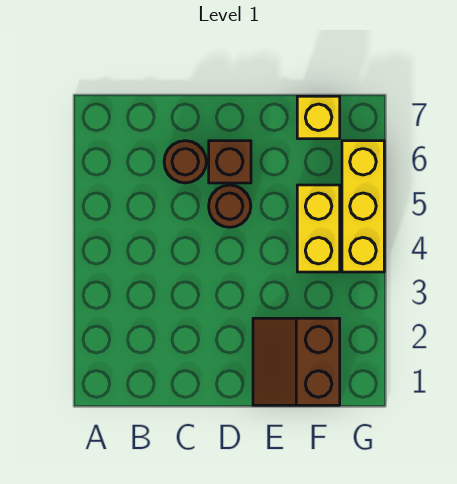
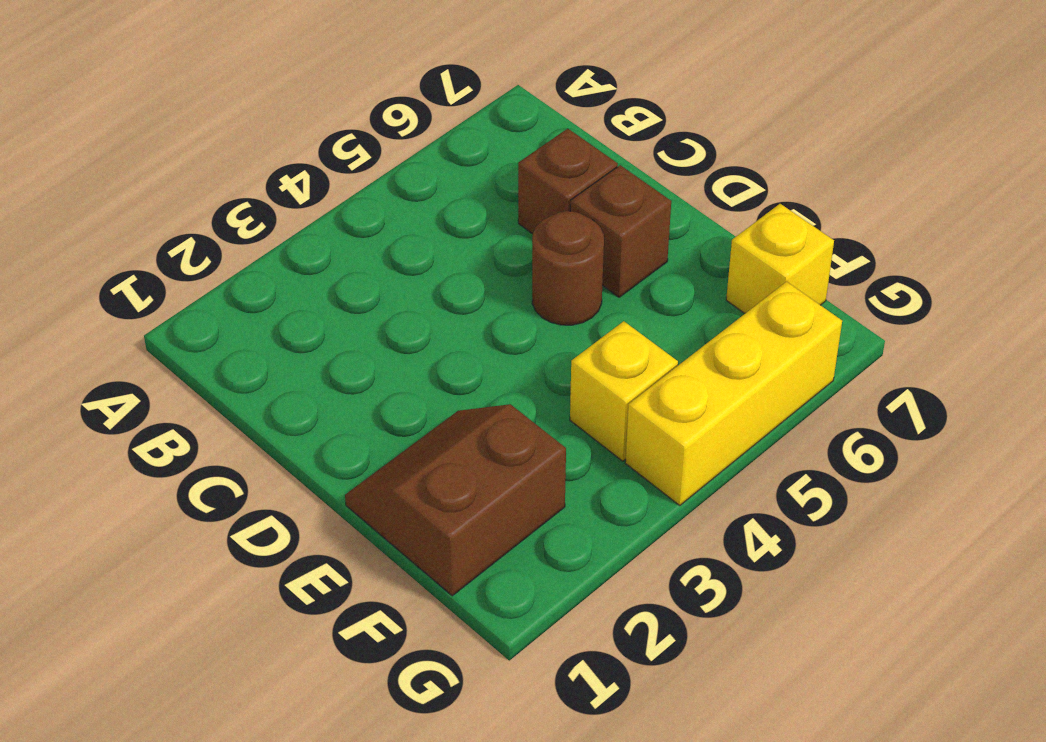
brown 1x1 round brick [164,141,206,183] -> brown 1x1 brick [518,129,618,234]
yellow 1x2 brick [297,185,340,272] -> yellow 1x1 brick [570,321,678,461]

